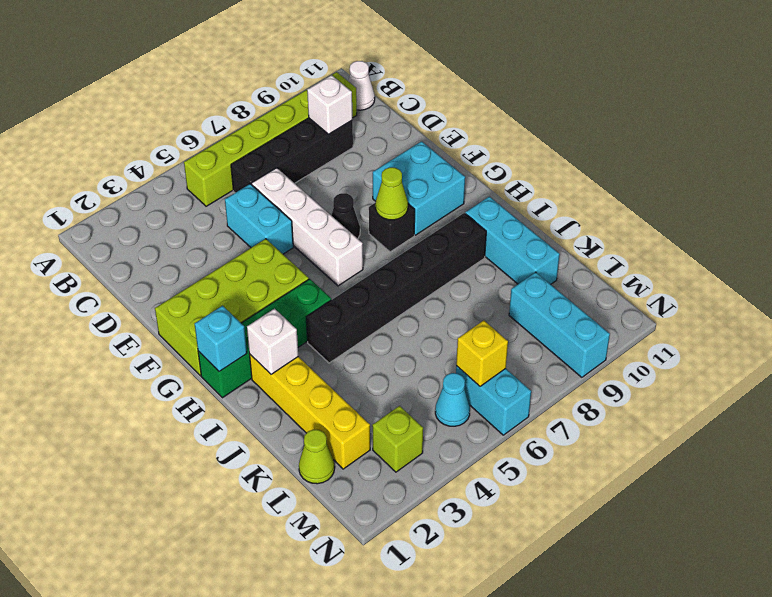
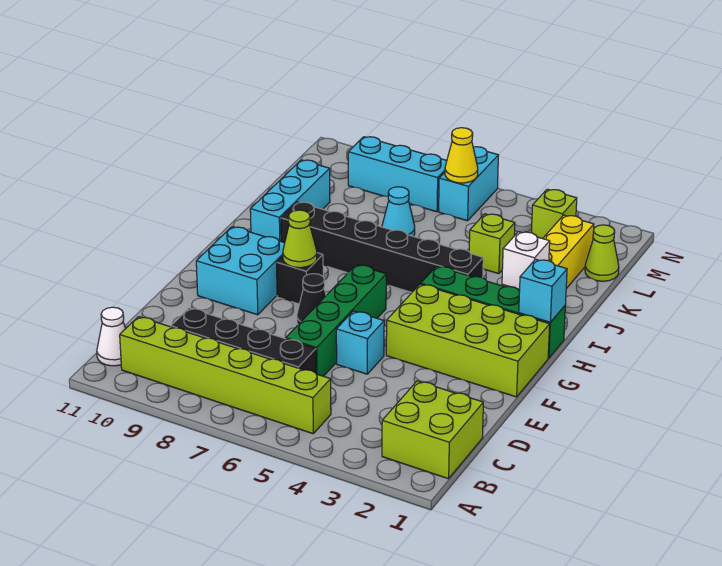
none -> lime 2x2 brick [382,381,483,479]
white 1x1 brick [307,75,353,134] -> none
cyan 1x2 brick [225,184,293,254] -> cyan 1x1 brick [336,311,384,374]
white 1x4 brick [252,168,363,286] -> green 1x4 brick [286,265,386,376]
none -> lime 1x1 brick [469,214,515,274]
cyan 1x3 brick [509,272,610,377] -> cyan 1x3 brick turned to [348,137,447,212]
cyan 1x1 cone [435,373,470,426] -> cyan 1x1 cone moved to [382,187,415,236]
yellow 1x1 brick [456,320,508,386] -> yellow 1x1 cone [445,128,478,183]

